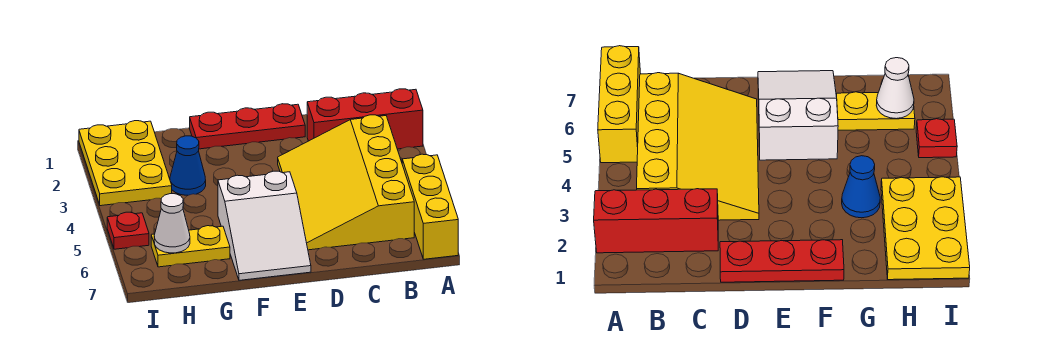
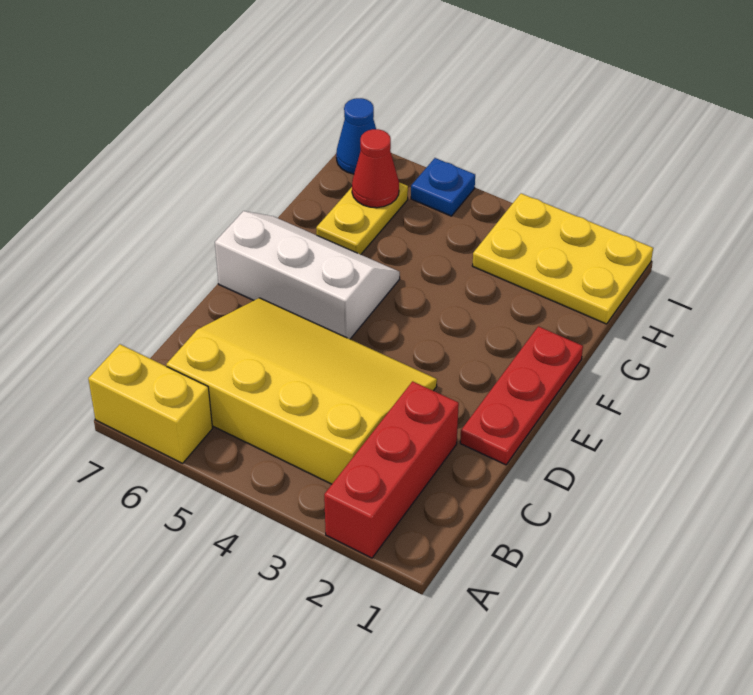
yellow 1x3 brick [402,154,458,259] -> yellow 1x2 brick [88,344,213,463]
white 2x3 slope [218,171,311,280] -> white 2x3 slope turned to [215,211,400,339]
blue 1x1 cone [170,136,206,195] -> blue 1x1 cone moved to [336,98,376,174]
white 1x1 cone [154,194,190,253] -> red 1x1 cone [352,129,399,208]
red 1x1 plate [107,212,149,249] -> blue 1x1 plate [411,158,475,216]

